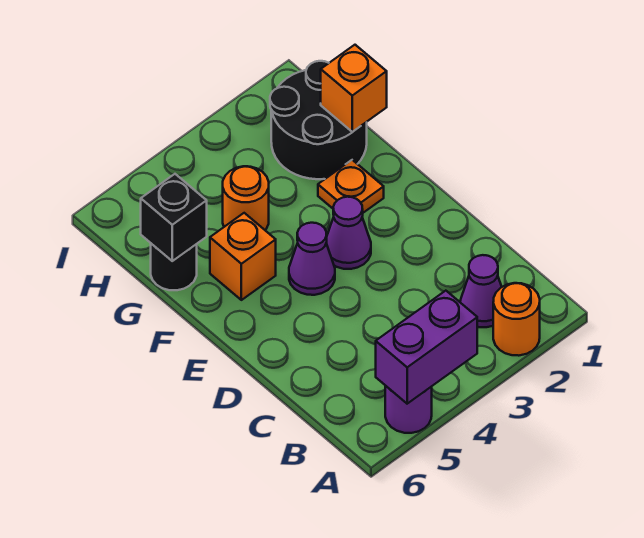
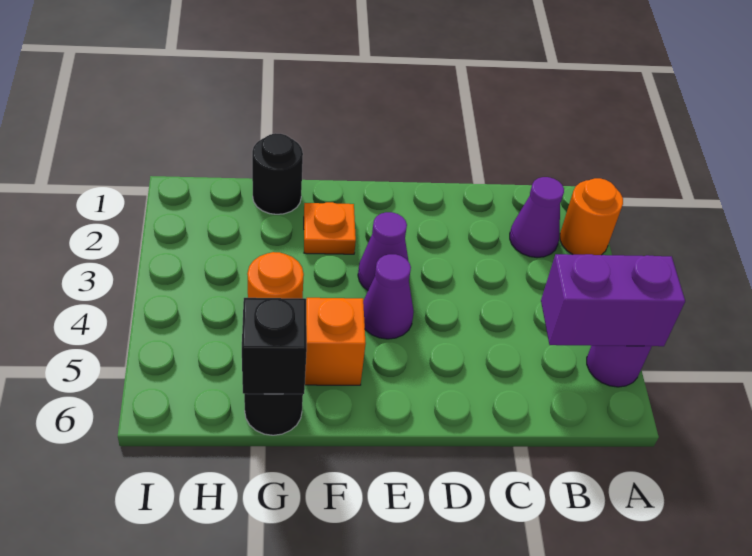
purple 1x2 brick [376,291,477,404] -> purple 1x2 brick turned to [541,254,685,346]
black 2x2 round brick [270,61,367,179] -> black 1x1 round brick [252,133,303,214]
orange 1x1 brick [321,45,387,132] -> none

